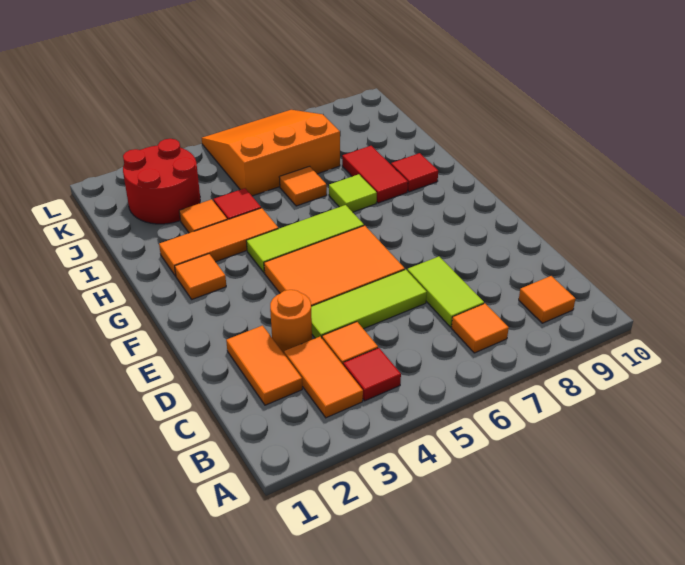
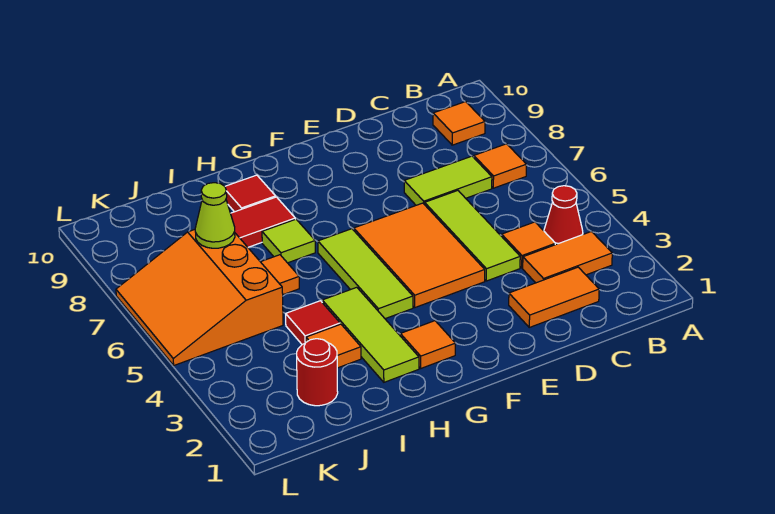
red 1x1 tile [343,348,401,401] -> red 1x1 cone [544,186,583,245]
orange 1x1 round brick [270,290,312,353] -> none
orange 1x3 tile [159,208,278,276] -> lime 1x3 tile [322,287,419,382]
red 2x2 round brick [123,139,200,224] -> red 1x1 round brick [297,339,338,406]
none -> lime 1x1 cone [195,183,235,248]

